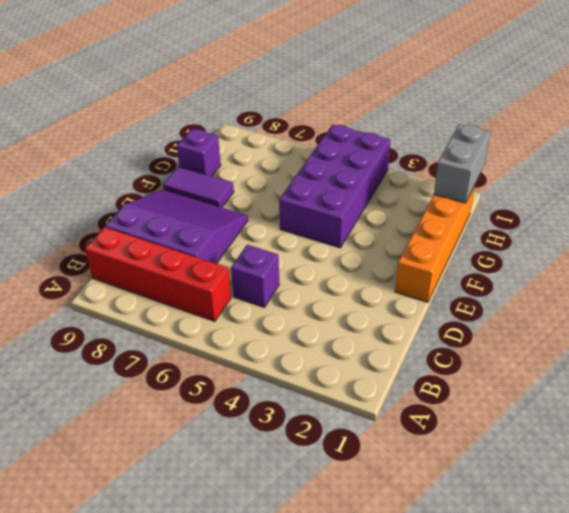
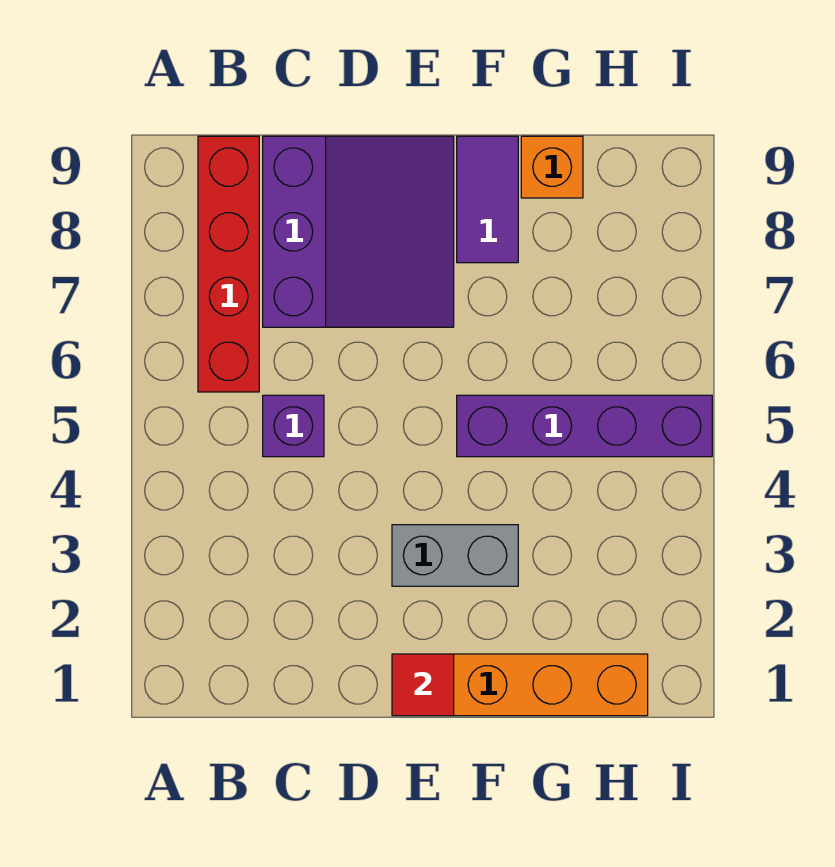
none -> red 1x1 tile [392,654,454,716]
purple 2x4 brick [279,124,390,248] -> purple 1x4 brick [457,395,712,457]
purple 1x1 brick [177,129,221,176] -> orange 1x1 brick [521,136,583,198]
grey 1x2 brick [434,124,490,203] -> grey 1x2 brick moved to [392,525,518,586]

